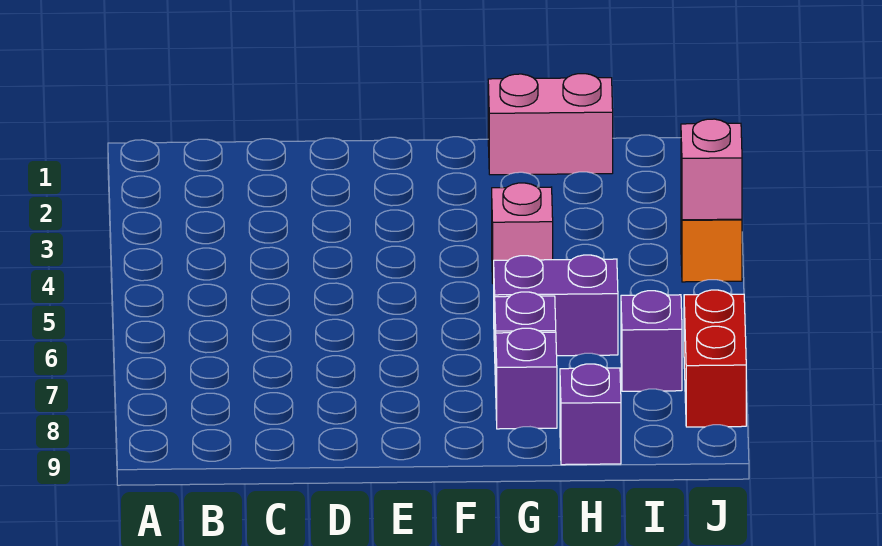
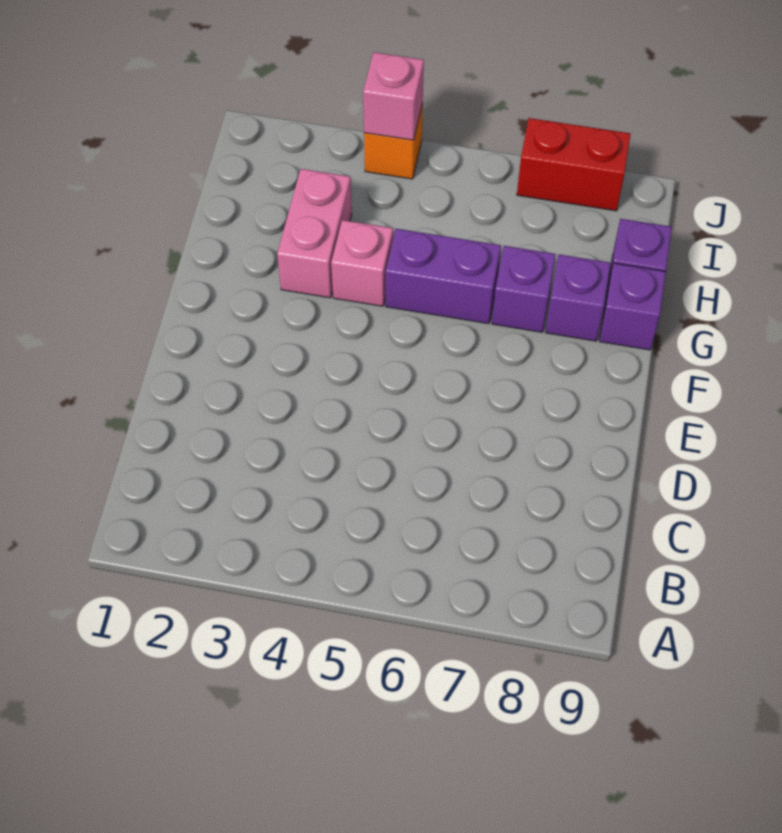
pink 1x2 brick [488,74,613,175] -> pink 1x2 brick moved to [277,169,352,298]
purple 1x2 brick [494,255,618,356] -> purple 1x2 brick turned to [386,229,501,324]
purple 1x1 brick [621,291,682,391] -> purple 1x1 brick moved to [599,263,666,350]

